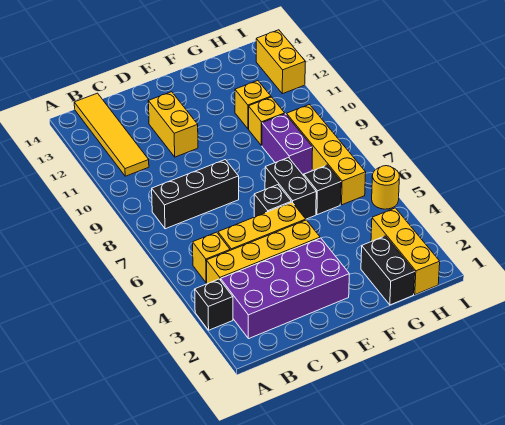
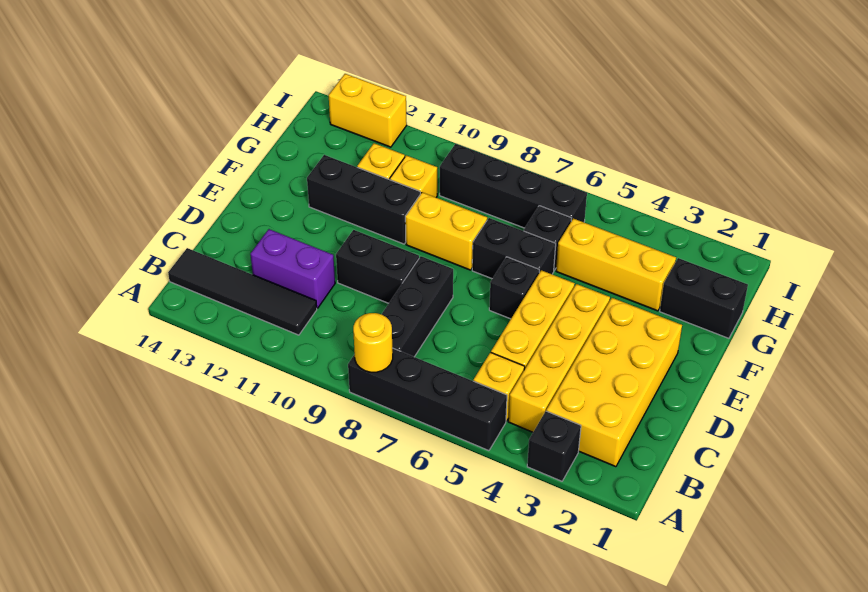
none -> black 1x4 brick [348,348,507,451]
purple 2x4 brick [221,238,349,339] -> yellow 2x4 brick [546,298,682,467]
yellow 1x4 tile [74,93,149,176] -> black 1x4 tile [168,248,317,335]
none -> black 1x2 brick [336,230,419,303]
yellow 1x2 brick [148,92,198,157] -> yellow 1x2 brick moved to [405,192,487,270]
none -> black 1x3 brick [307,155,420,244]
purple 1x2 brick [262,114,313,174] -> purple 1x2 brick moved to [250,229,335,308]
yellow 1x3 brick [371,208,440,295] -> yellow 1x3 brick moved to [556,218,676,311]
yellow 1x4 brick [287,105,366,205] -> black 1x4 brick [440,144,587,228]
yellow 1x1 round brick [372,166,399,209] -> yellow 1x1 round brick moved to [353,313,393,372]

